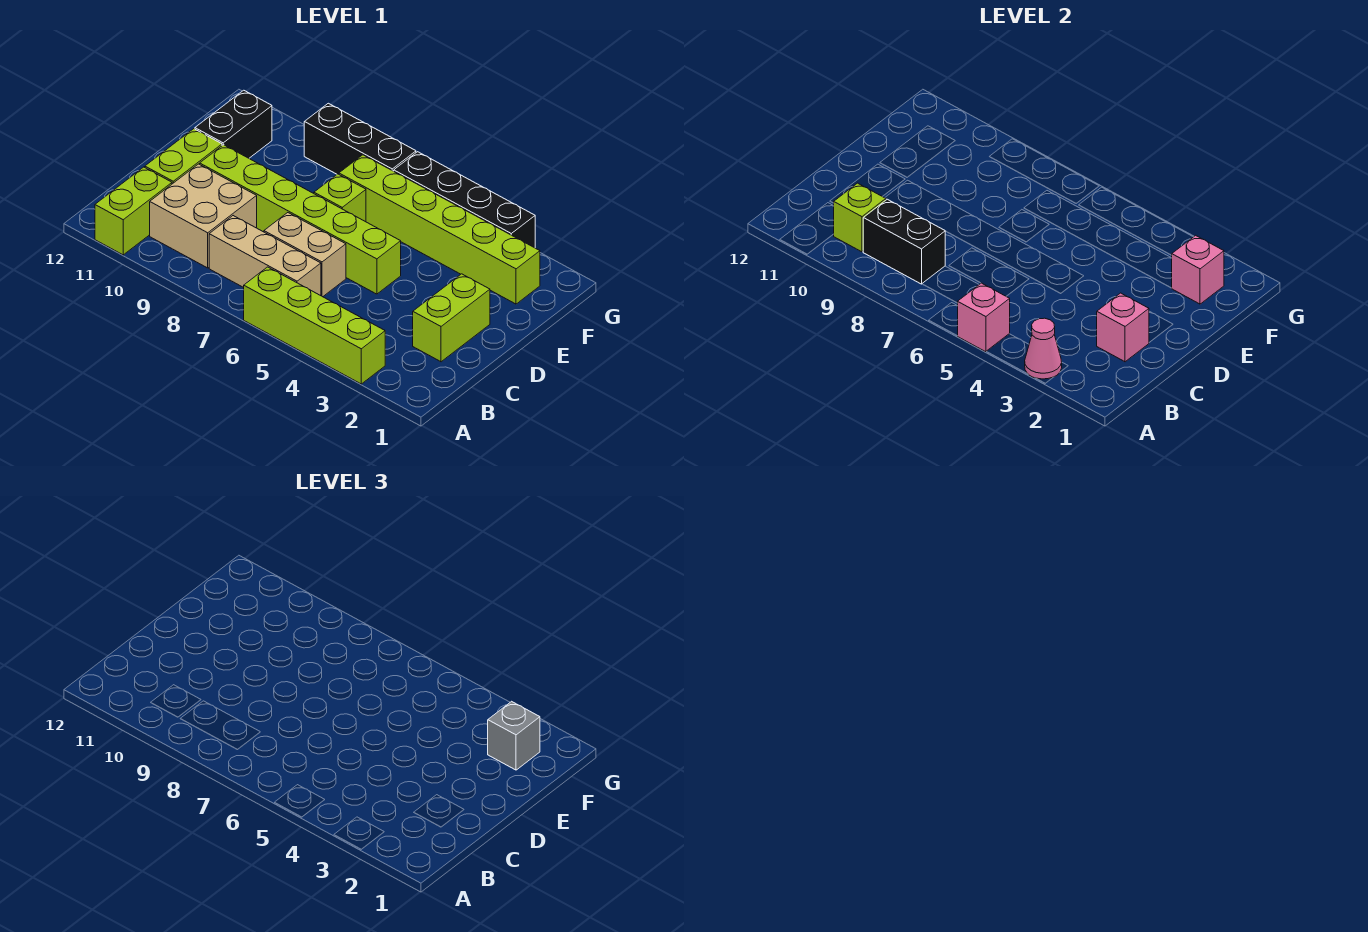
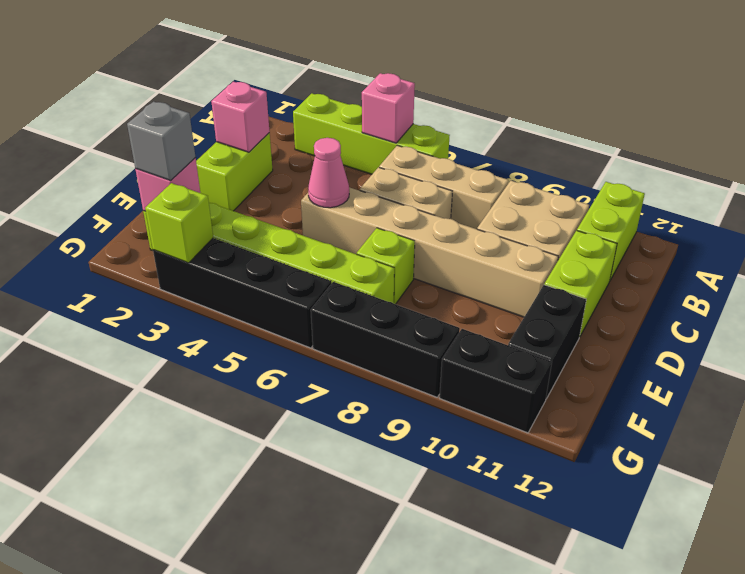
pink 1x1 cone [1025,318,1062,379] -> pink 1x1 cone moved to [308,138,349,208]
black 1x2 brick [863,199,945,284] -> black 1x2 brick moved to [440,329,552,433]
lime 1x1 brick [834,183,886,252] -> lime 1x1 brick moved to [145,183,213,263]
lime 1x6 brick [200,145,401,294] -> tan 1x6 brick [301,187,558,317]

